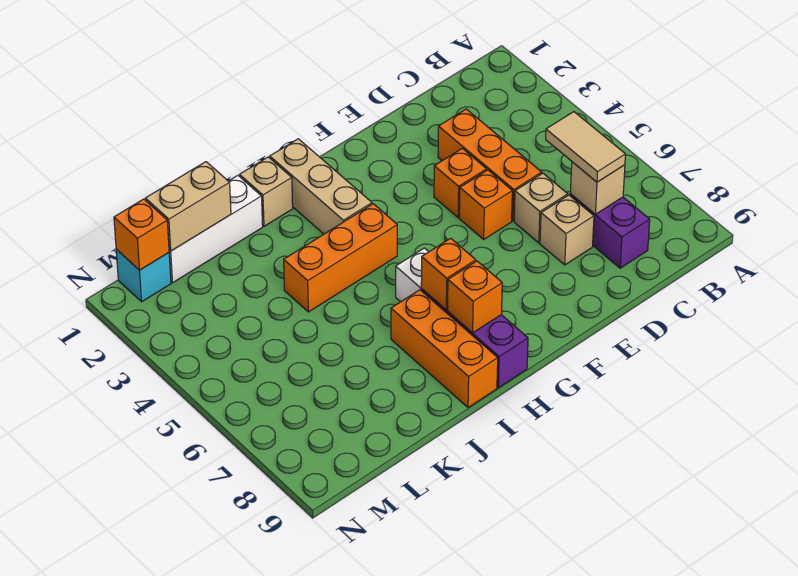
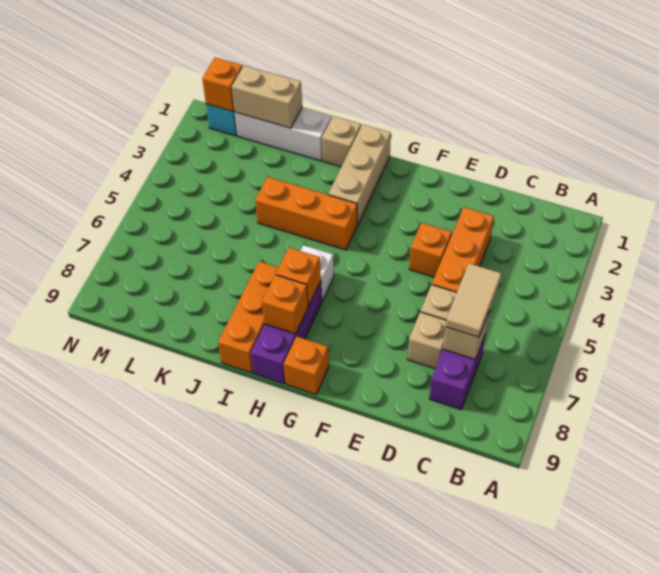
orange 1x1 brick [459,170,512,239] -> orange 1x1 brick moved to [284,337,329,394]

